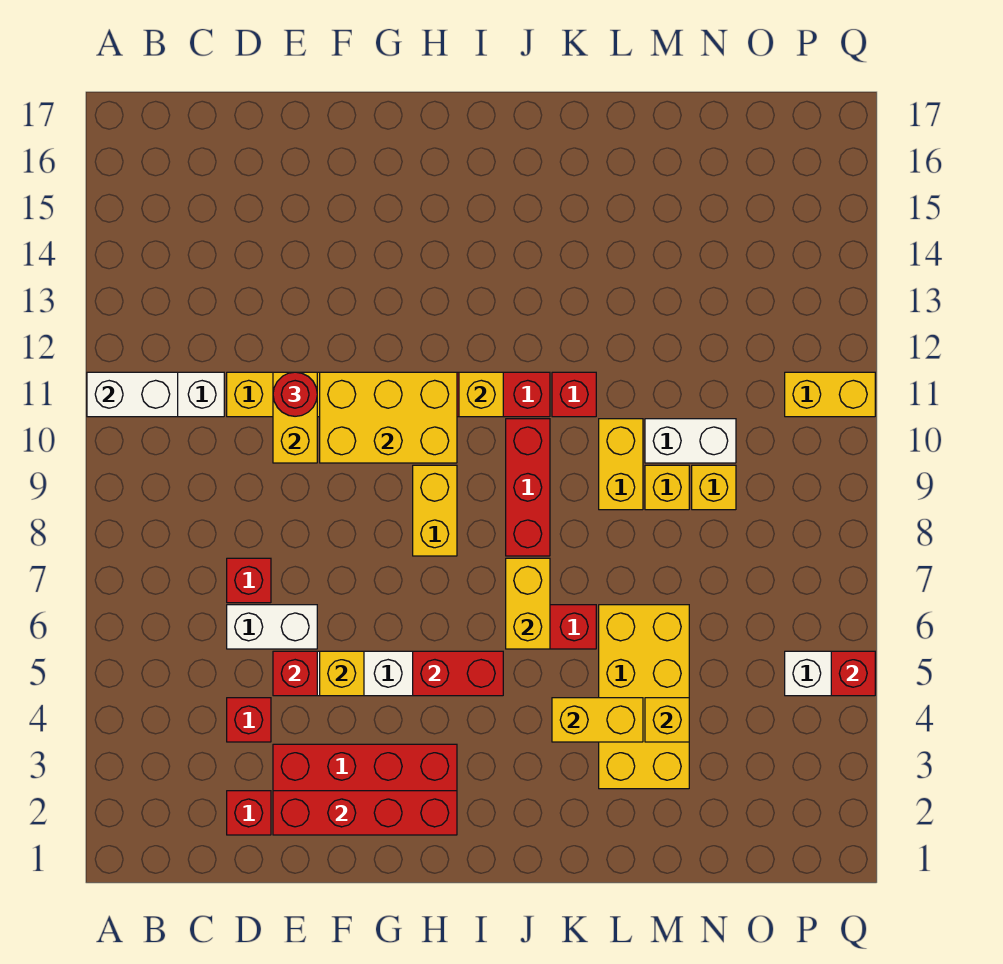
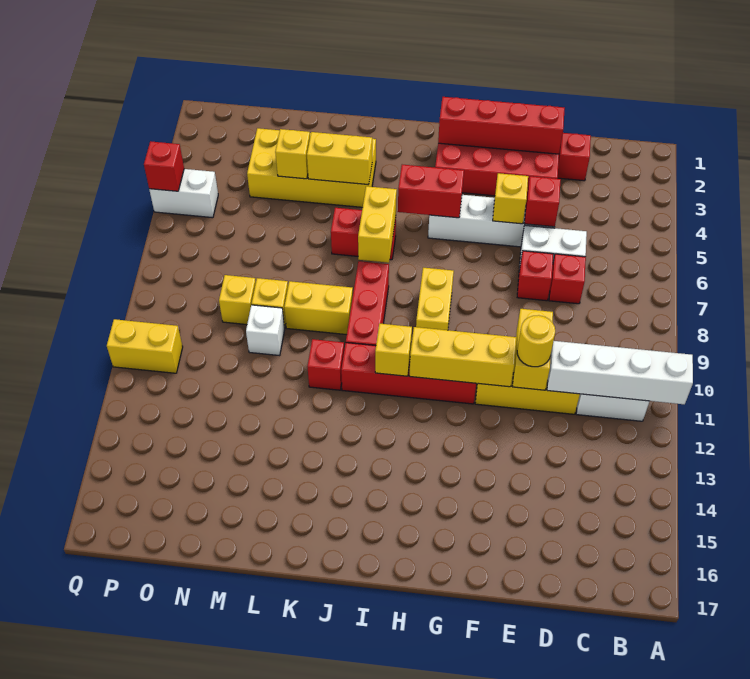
white 1x2 brick [87,372,178,417] -> white 1x4 brick [547,341,693,404]
red 1x1 brick [227,698,271,742] -> red 1x1 brick moved to [517,251,553,301]
red 1x1 round brick [273,372,317,416] -> yellow 1x1 round brick [517,315,555,367]
yellow 2x3 brick [320,372,457,463] -> yellow 1x3 brick [409,327,516,387]
yellow 2x4 brick [599,605,689,789] -> yellow 2x4 brick turned to [247,128,376,207]
yellow 1x2 brick [599,419,643,510] -> yellow 1x2 brick turned to [284,281,353,335]
white 1x2 brick [645,419,736,463] -> white 1x1 brick [246,305,285,356]

